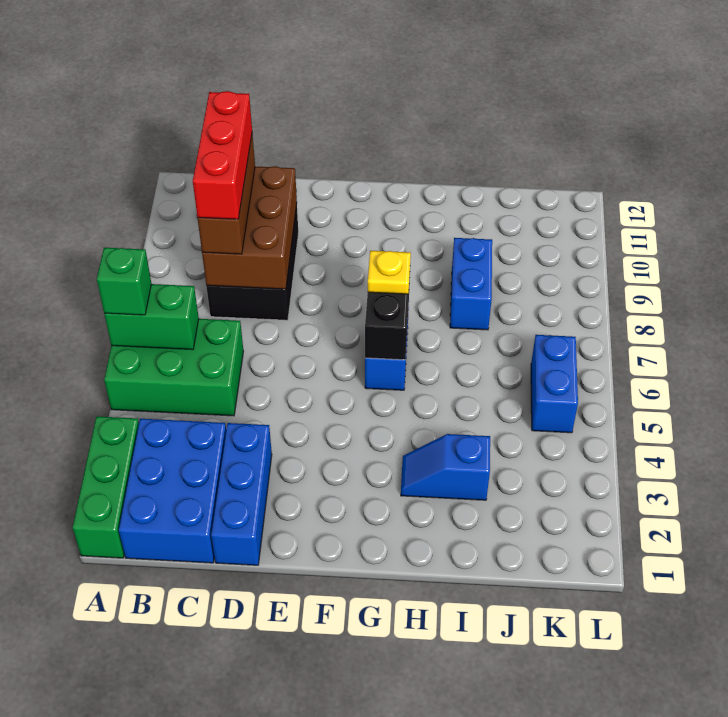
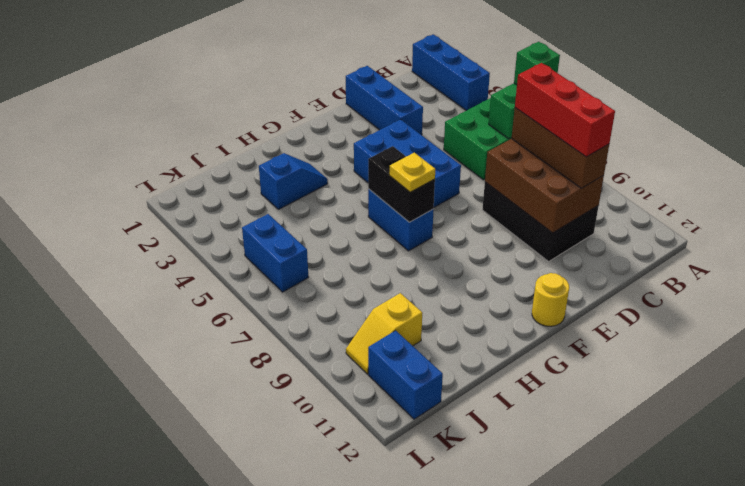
green 1x3 brick [73,416,139,558] -> blue 1x3 brick [412,34,490,111]
blue 2x3 brick [119,419,226,563] -> blue 2x3 brick moved to [354,119,461,207]
none -> yellow 1x1 round brick [532,273,569,326]
blue 1x2 brick [450,238,492,330] -> blue 1x2 brick moved to [368,331,443,419]
none -> yellow 1x2 slope [346,293,422,374]

